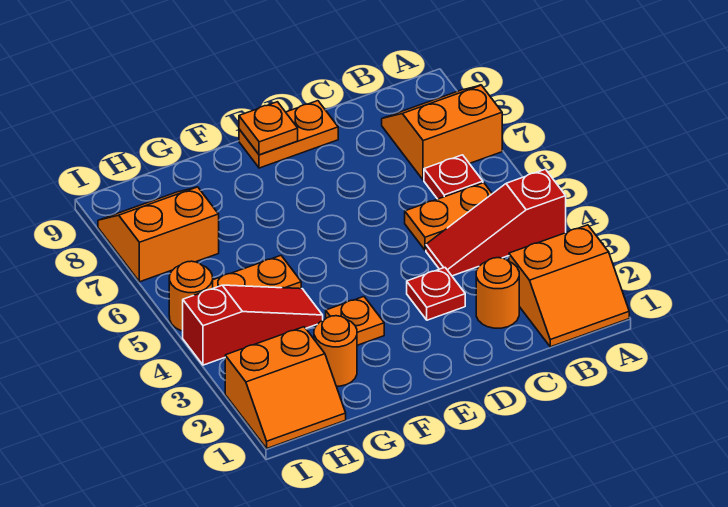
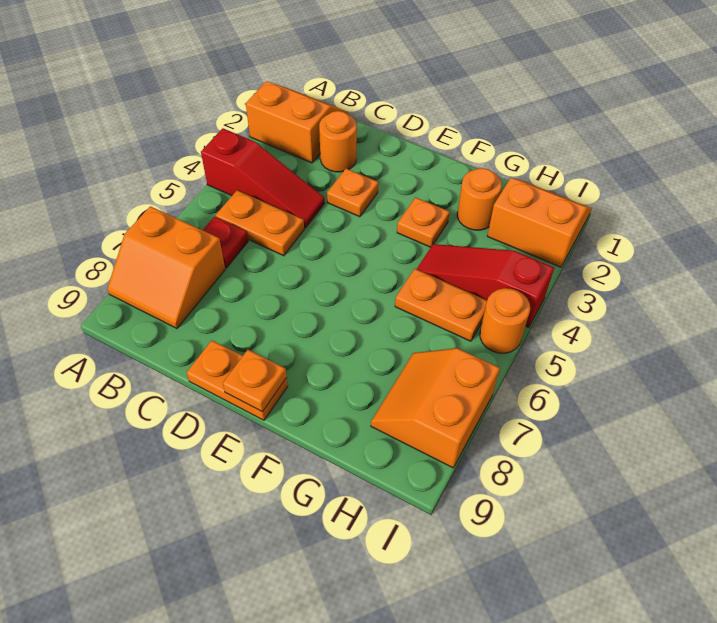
red 1x1 plate [407,268,465,320] -> orange 1x1 plate [327,169,378,217]
orange 2x2 slope [98,187,219,282] -> orange 2x2 slope turned to [371,348,500,468]

